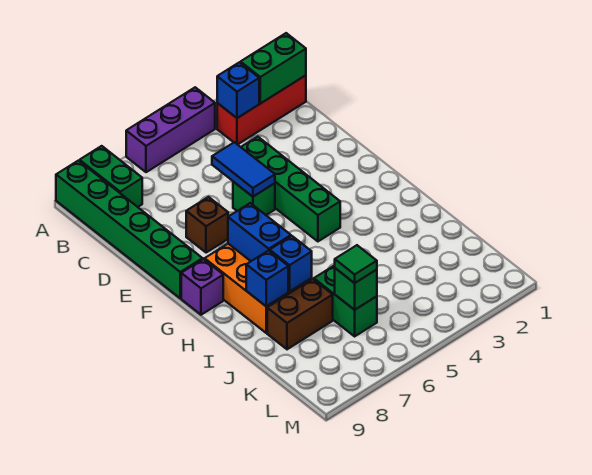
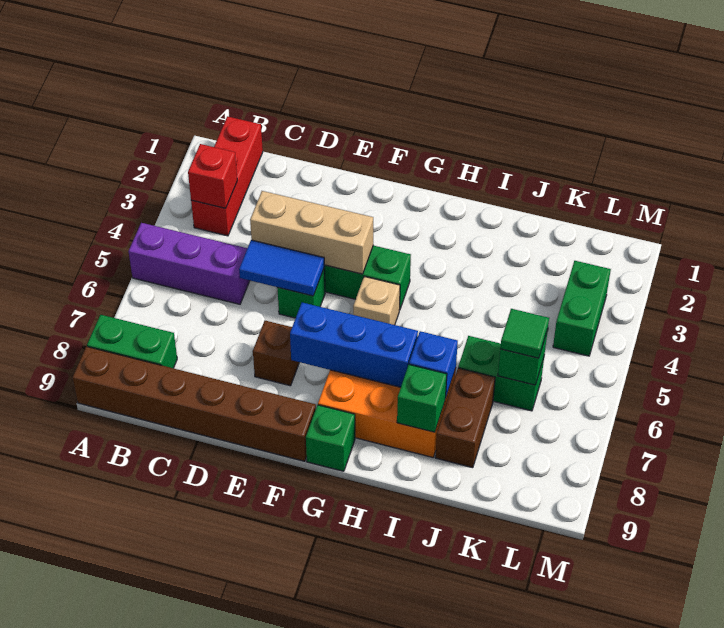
purple 1x3 brick [126,87,215,172] -> purple 1x3 brick turned to [129,223,250,304]
green 1x6 brick [56,161,203,298] -> brown 1x6 brick [73,346,316,461]
green 1x2 brick [241,33,306,104] -> green 1x2 brick moved to [553,261,611,356]
blue 1x1 brick [217,62,259,118] -> red 1x1 brick [188,144,237,208]
none -> tan 1x3 brick [250,191,373,274]
none -> tan 1x1 brick [353,276,400,325]
blue 1x2 brick [228,203,291,261] -> blue 1x3 brick [290,303,418,387]
purple 1x1 brick [181,259,223,315] -> green 1x1 brick [306,405,355,471]
blue 1x1 brick [246,250,288,306] -> green 1x1 brick [397,365,447,432]

